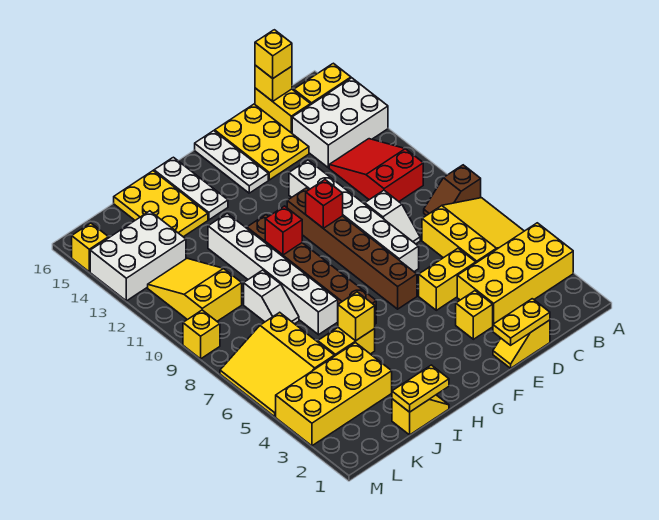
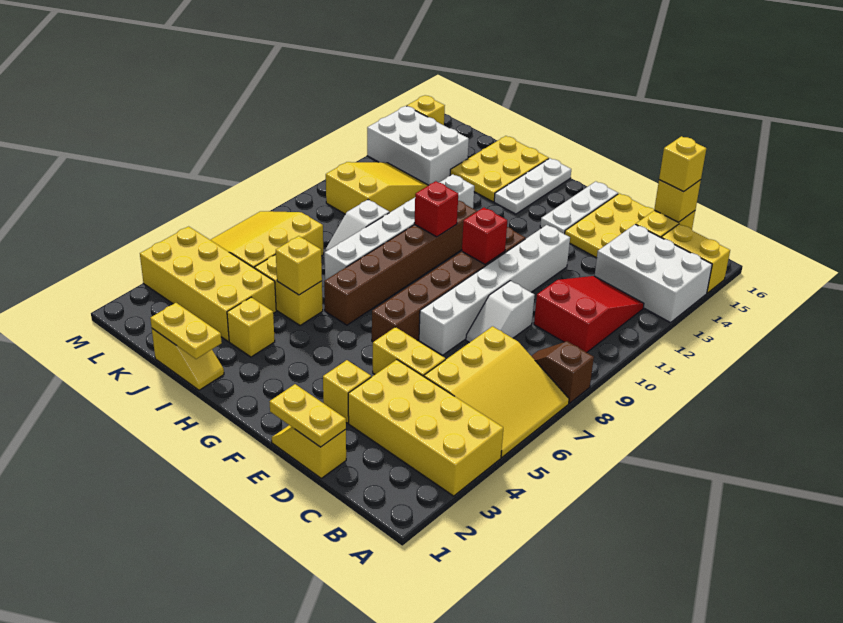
yellow 1x1 brick [183,310,220,359] -> yellow 1x1 brick moved to [227,297,275,357]

